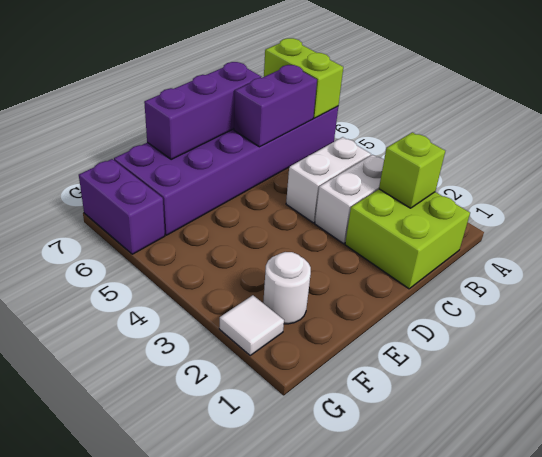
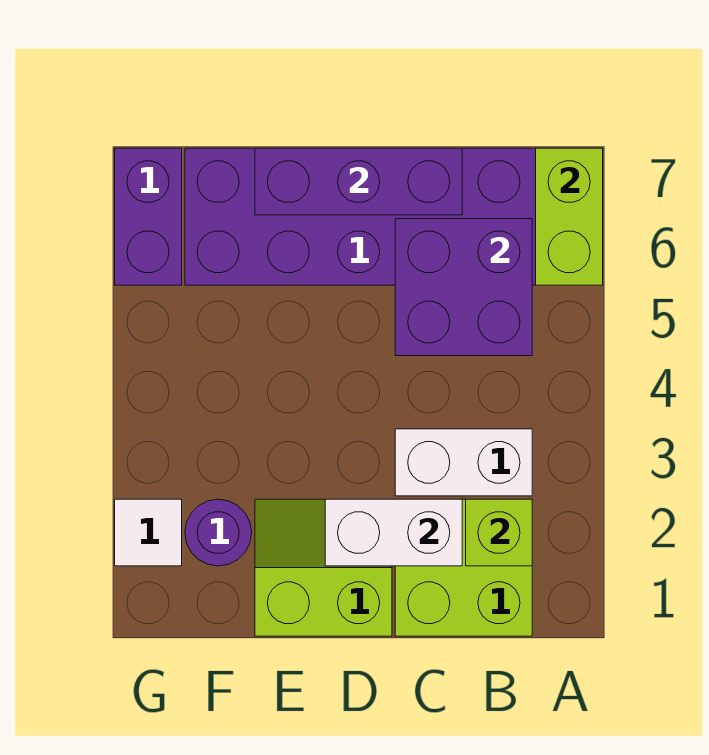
white 1x2 brick [286,137,371,223] -> white 1x2 brick moved to [325,499,462,566]
purple 1x2 brick [234,65,317,147] -> purple 2x2 brick [395,219,532,356]
none -> lime 2x2 slope [255,499,392,636]
white 1x1 round brick [263,252,311,324] -> purple 1x1 round brick [185,499,252,566]

